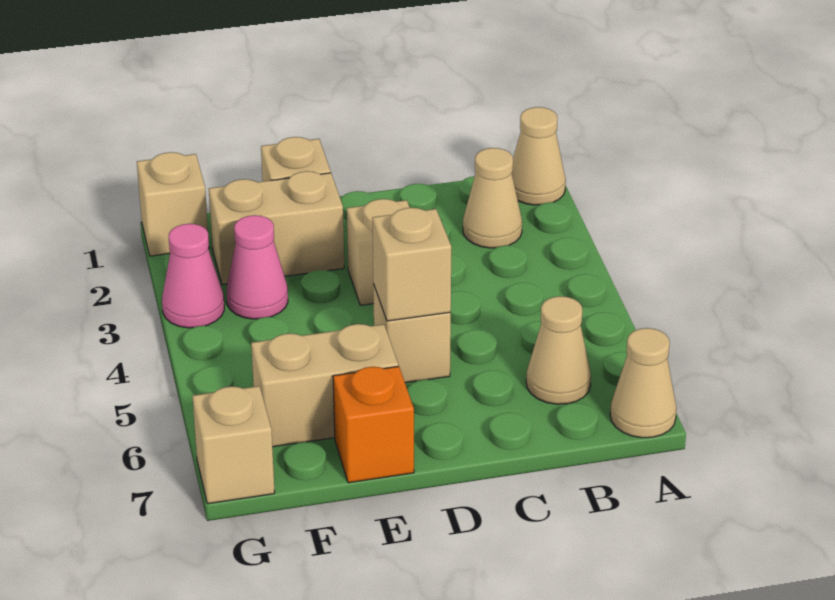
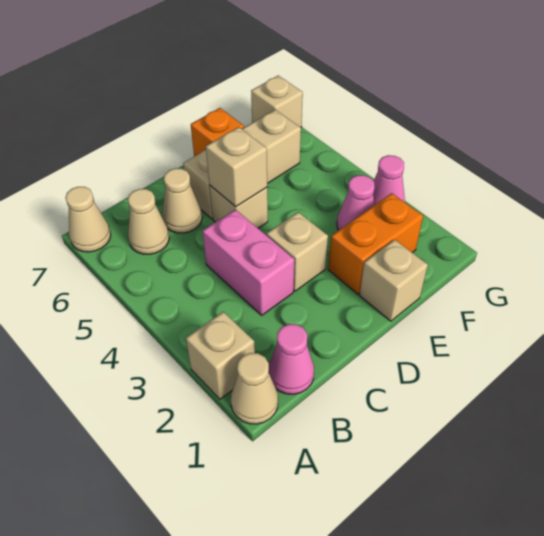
none -> pink 1x1 cone [269,324,314,394]
tan 1x1 cone [463,148,522,248] -> tan 1x1 cone moved to [162,168,202,233]
none -> pink 1x2 brick [202,210,294,315]
tan 1x2 brick [209,171,344,285] -> orange 1x2 brick [328,193,423,294]
tan 1x2 brick [251,324,398,447] -> tan 1x3 brick [183,110,301,219]
tan 1x1 brick [137,152,208,256] -> tan 1x1 brick moved to [186,312,255,399]

